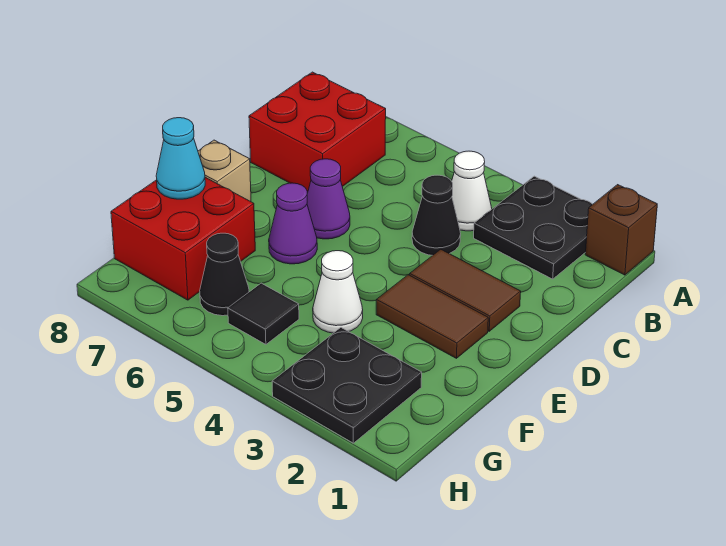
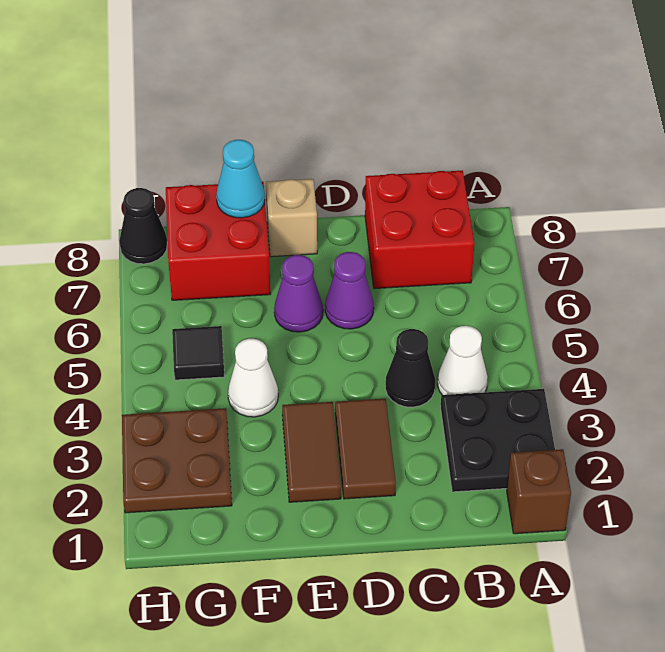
black 2x2 plate [272,328,422,443] -> brown 2x2 plate [122,408,232,513]
black 1x1 cone [200,233,249,316] -> black 1x1 cone moved to [119,188,167,264]

